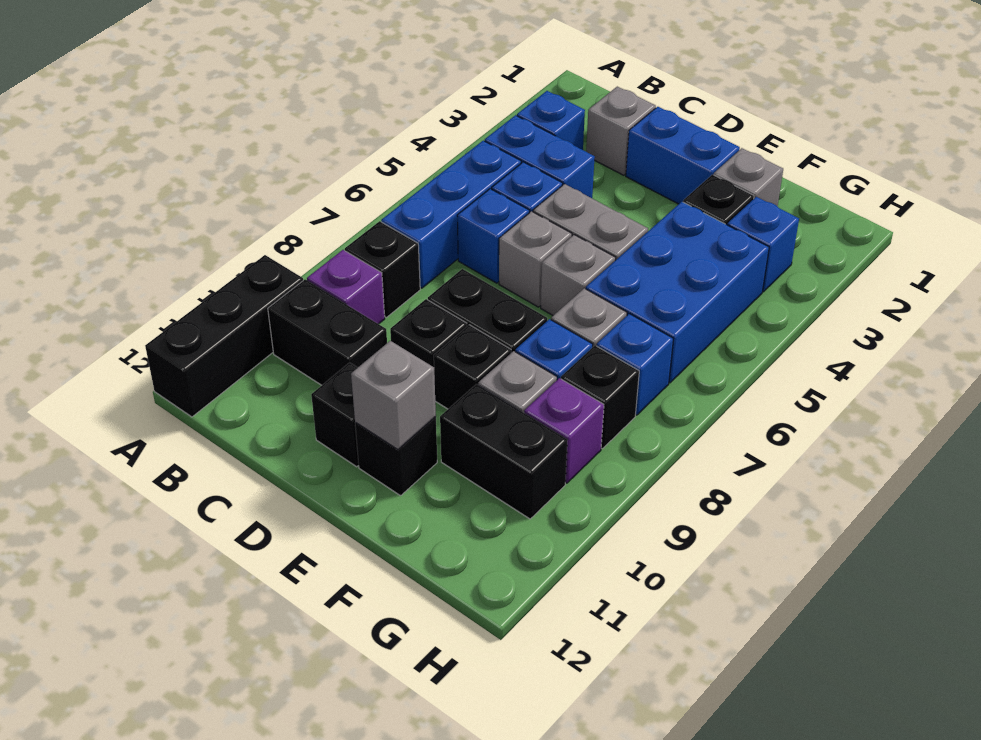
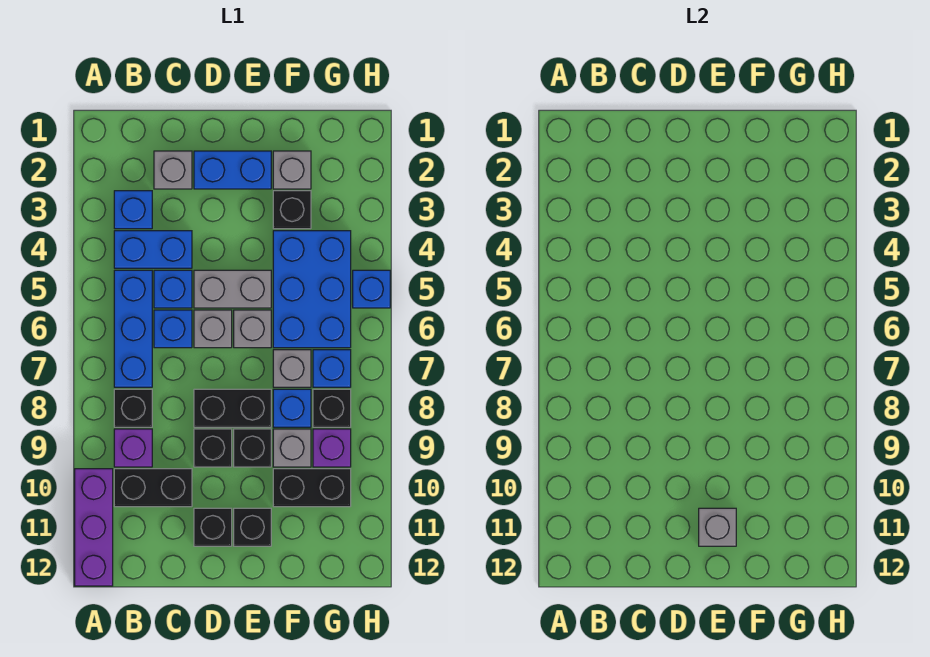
black 1x3 brick [145,255,303,417] -> purple 1x3 brick [75,469,113,586]
blue 1x1 brick [727,197,799,292] -> blue 1x1 brick moved to [353,270,390,308]

